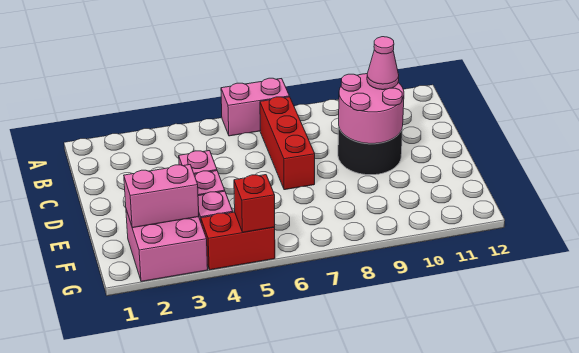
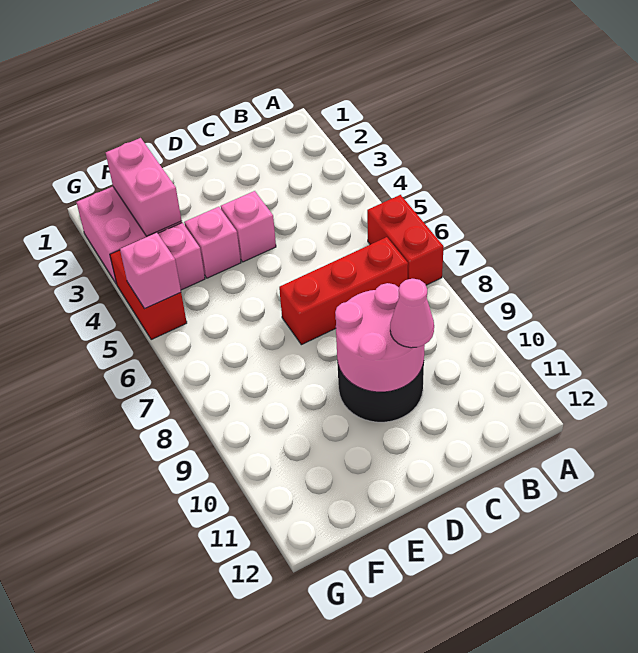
pink 1x2 brick [221,78,289,136] -> red 1x2 brick [367,195,444,285]
red 1x1 brick [234,175,275,232] -> pink 1x1 brick [120,233,181,309]

